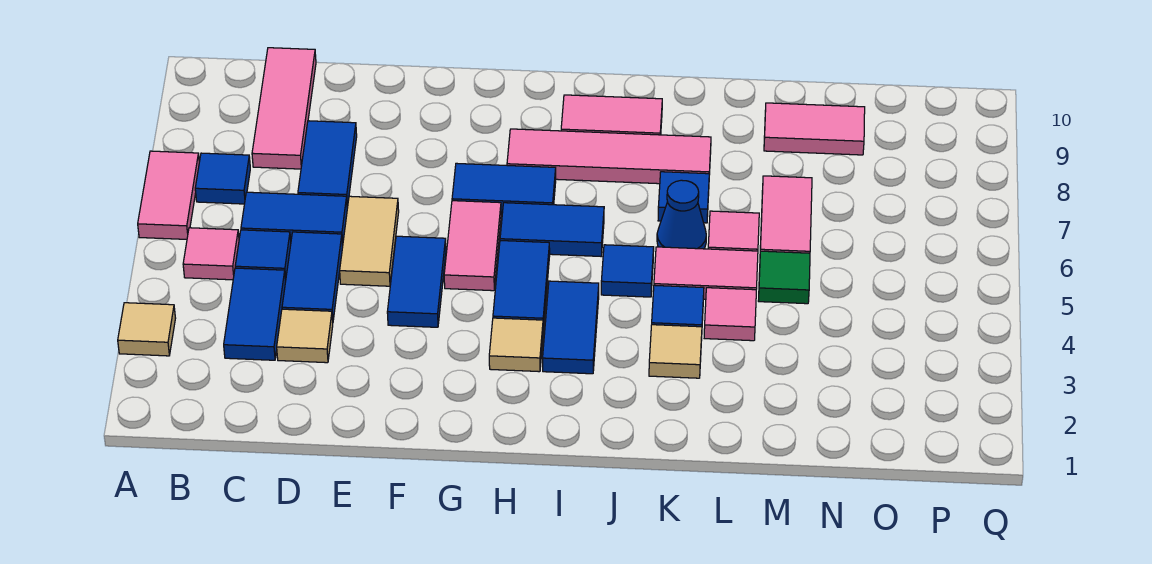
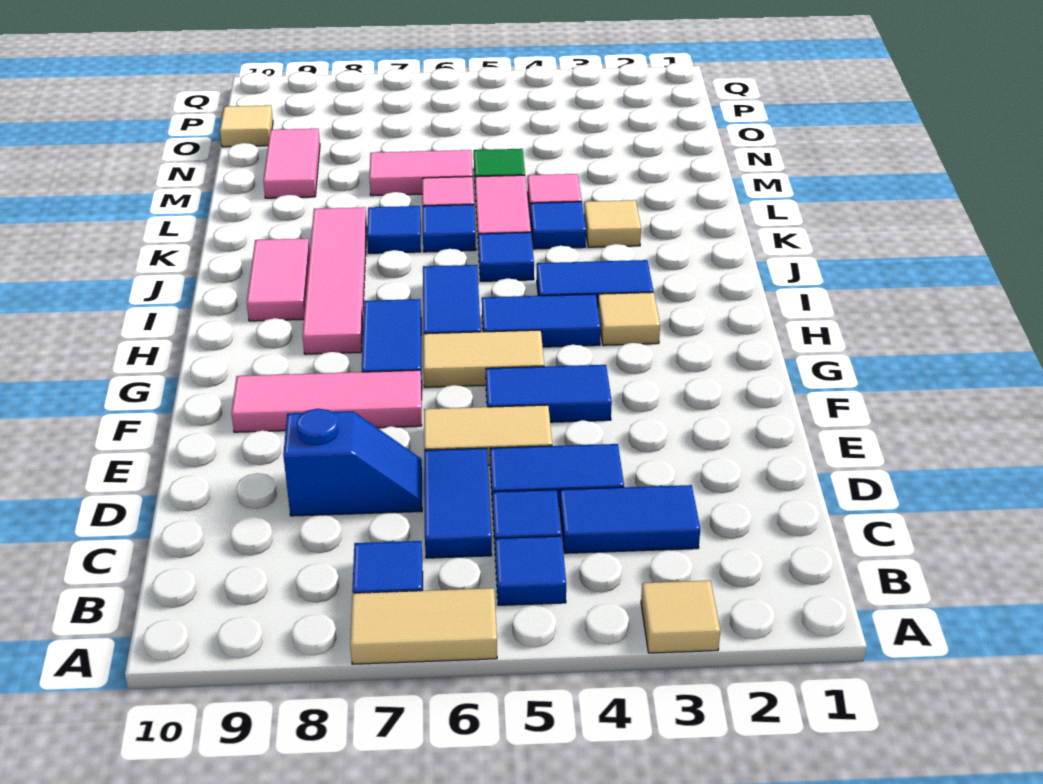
pink 1x2 tile [138,151,199,239] -> tan 1x2 tile [350,588,497,664]
pink 1x1 tile [183,228,239,280] -> blue 1x1 tile [495,536,566,605]
pink 1x3 tile [252,48,316,169] -> pink 1x3 tile moved to [231,370,422,432]
tan 1x1 tile [277,309,333,363] -> tan 1x1 tile moved to [220,105,273,147]
blue 1x2 tile [298,121,357,208] -> blue 1x2 slope [283,409,422,516]
pink 1x2 tile [444,201,501,291] -> tan 1x2 tile [423,330,544,387]
blue 1x1 cone [657,180,706,249] -> blue 1x1 tile [423,205,476,252]

